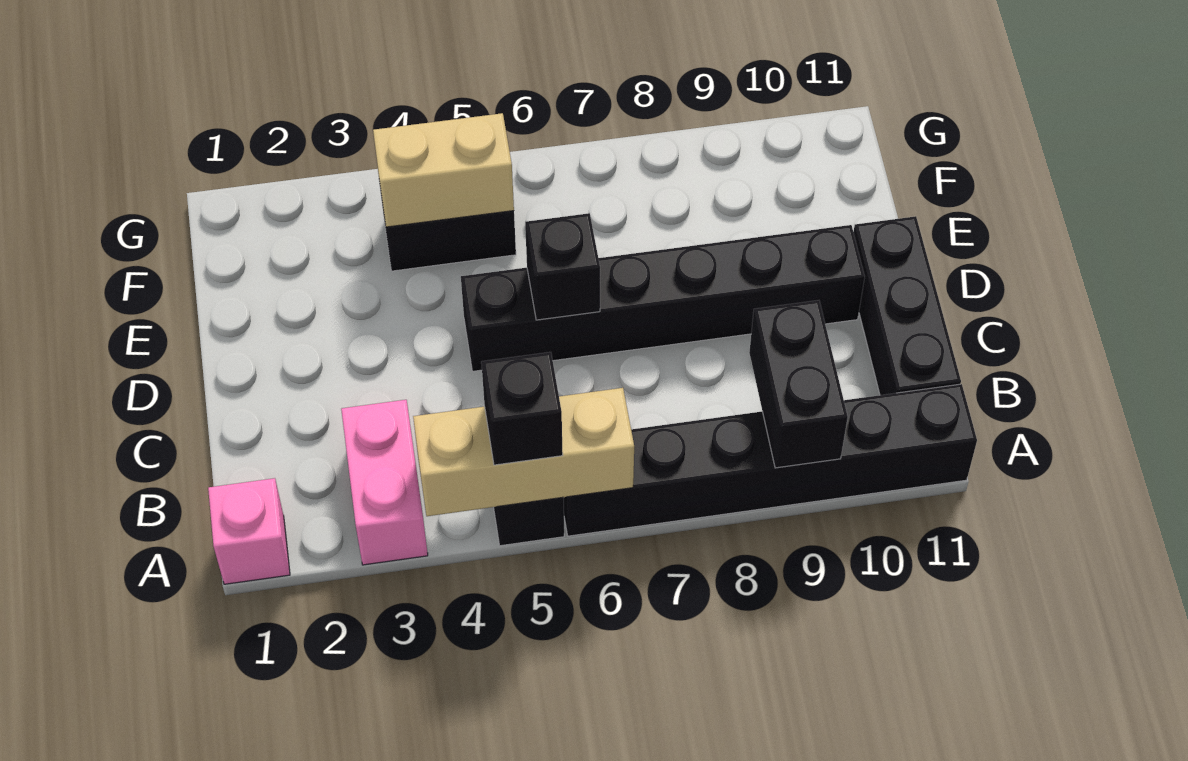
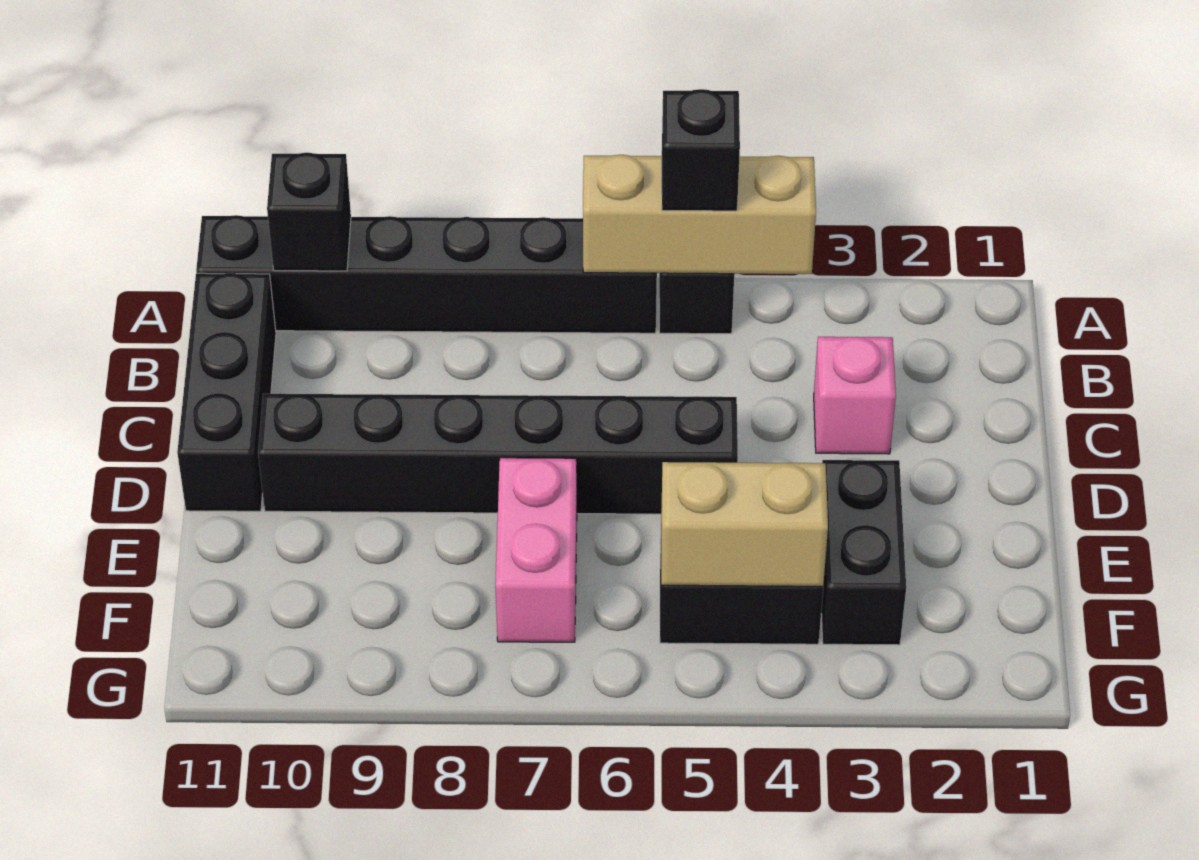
pink 1x1 brick [208,478,290,584] -> pink 1x1 brick moved to [814,337,896,454]
pink 1x2 brick [341,400,428,565] -> pink 1x2 brick moved to [495,458,577,642]
black 1x2 brick [749,300,848,468] -> black 1x2 brick moved to [821,460,906,645]
black 1x1 brick [525,213,600,320] -> black 1x1 brick moved to [267,153,351,271]

